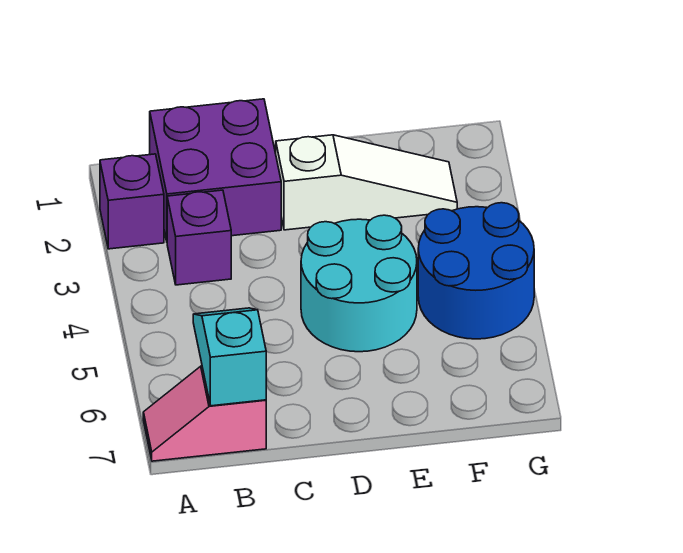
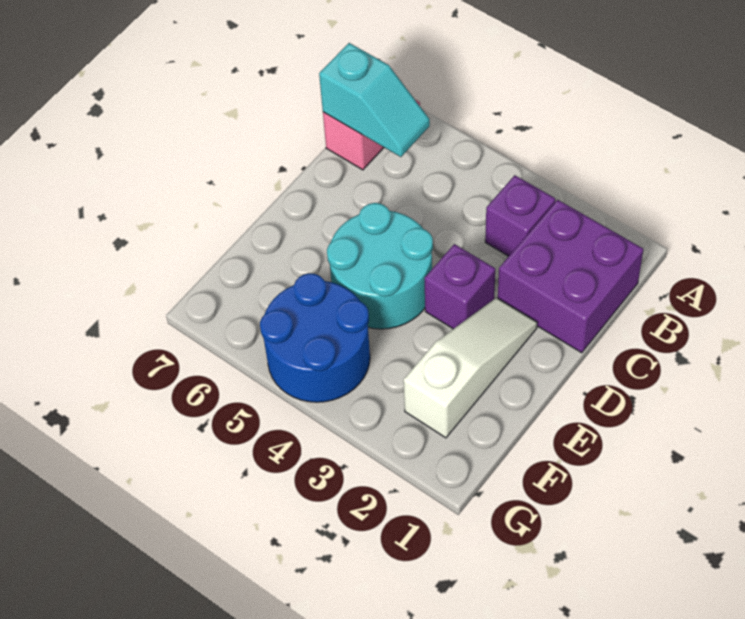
purple 1x1 brick [100,154,164,249] -> purple 1x1 brick moved to [425,244,495,329]
white 1x3 slope [276,135,457,230] -> white 1x3 slope turned to [403,298,537,438]

